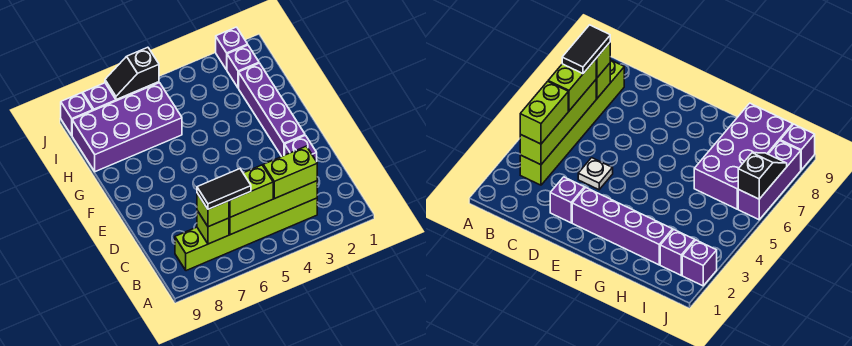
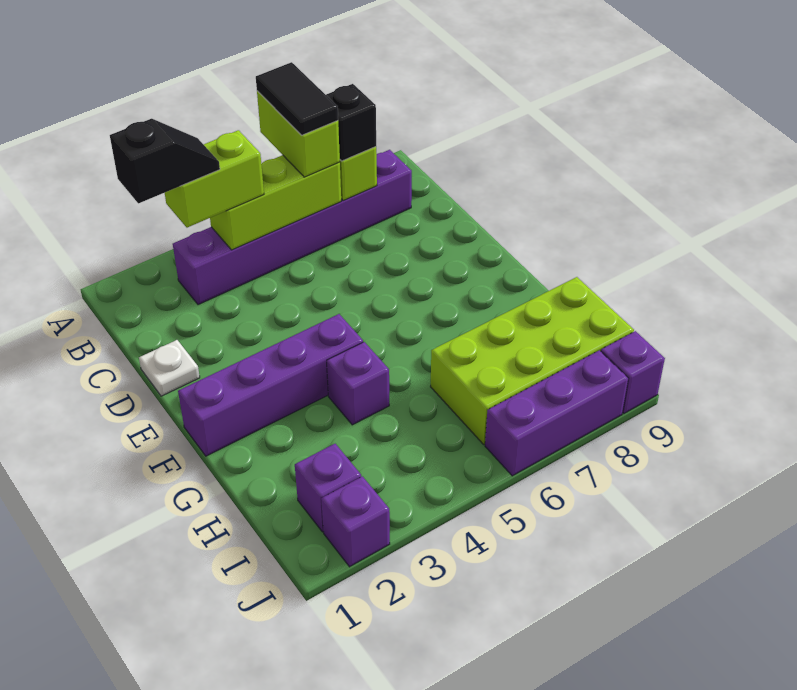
lime 1x6 brick [175,198,317,271] -> purple 1x6 brick [173,150,412,305]
lime 1x4 brick [229,181,317,235] -> lime 1x3 brick [210,155,341,250]
lime 1x2 brick [229,165,273,217] -> lime 1x2 brick turned to [257,91,340,177]
black 1x2 tile [197,169,251,209] -> black 1x2 tile turned to [256,62,338,135]
lime 1x1 brick [197,193,229,227] -> black 1x1 brick [326,84,376,161]
purple 1x1 brick [285,135,317,162] -> purple 1x1 brick moved to [327,342,389,425]
white 1x1 plate [578,158,613,190] -> white 1x1 plate moved to [139,340,200,396]
purple 1x4 brick [239,63,305,156] -> purple 1x4 brick turned to [178,314,363,456]
purple 2x4 brick [72,83,182,172] -> lime 2x4 brick [431,277,634,444]
black 1x2 slope [105,47,159,100] -> black 1x2 slope moved to [110,119,220,203]

